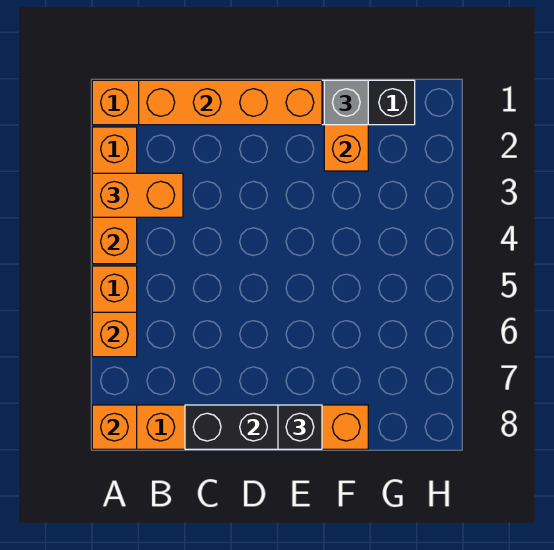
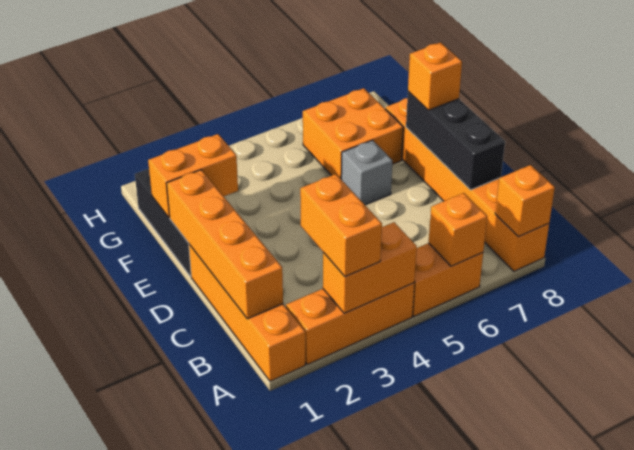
black 1x1 brick [278,405,322,449] -> orange 1x1 brick [408,42,462,110]
grey 1x1 brick [324,80,368,125] -> grey 1x1 brick moved to [341,140,392,205]
none -> orange 2x2 brick [303,88,403,179]

